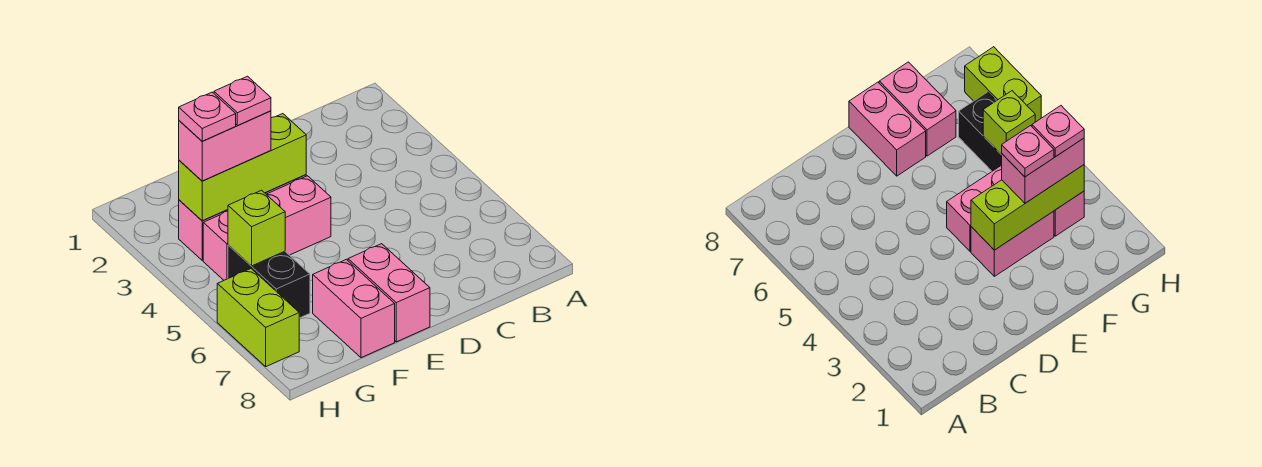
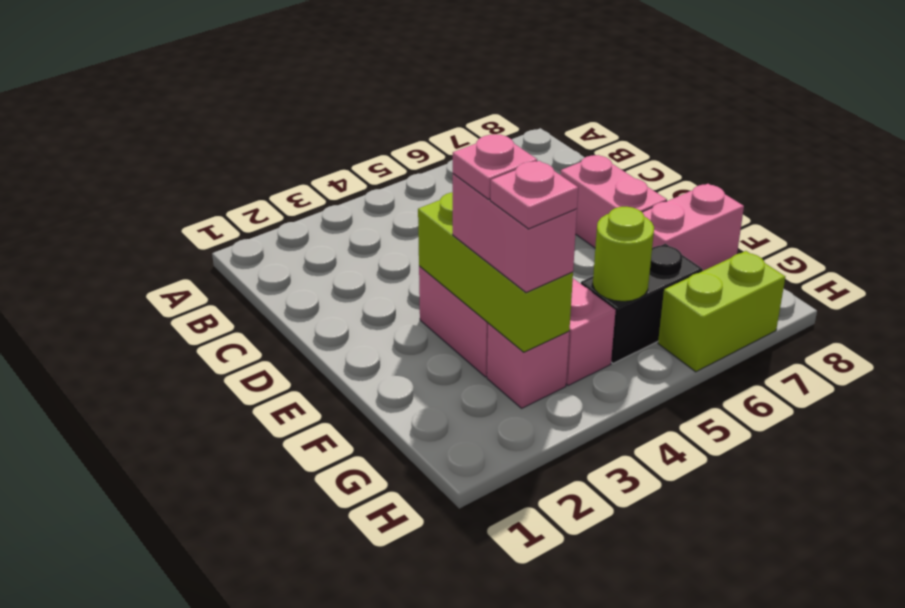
pink 1x2 brick [348,244,430,342] -> pink 1x2 brick turned to [560,155,667,248]
lime 1x1 brick [228,190,285,266] -> lime 1x1 round brick [593,207,654,301]

